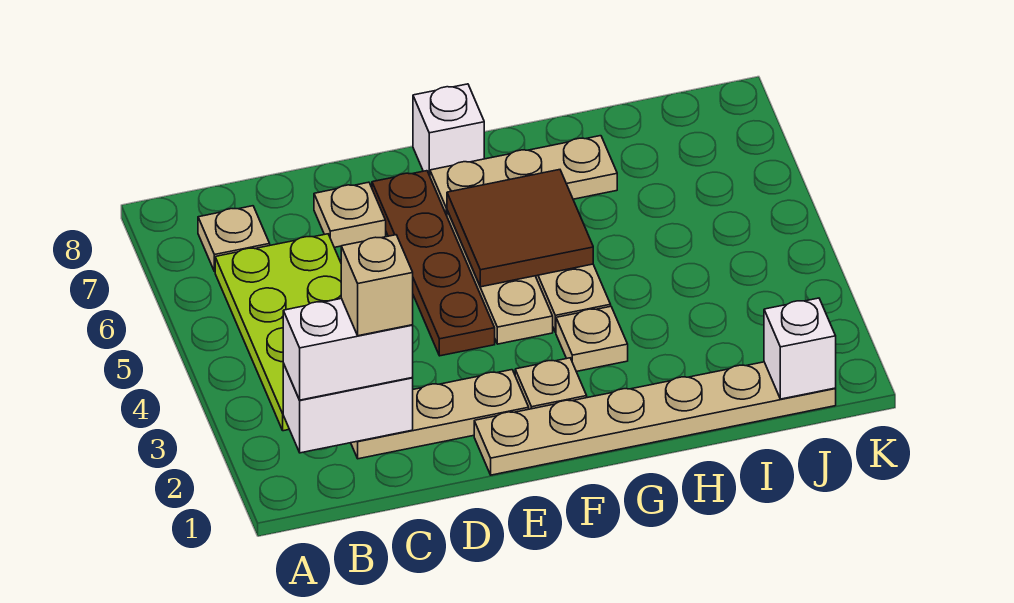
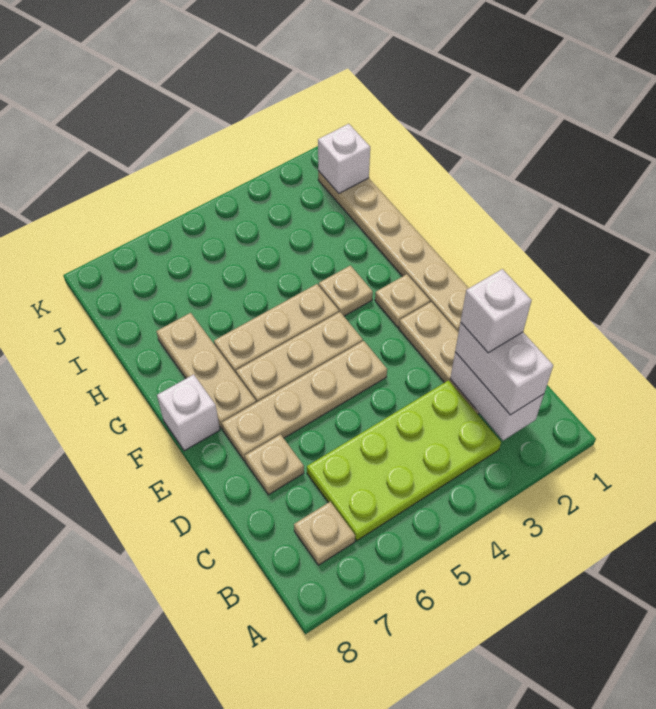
tan 1x1 brick [341,235,413,336] -> white 1x1 brick [461,269,532,353]
brown 1x4 plate [372,171,495,356] -> tan 1x4 plate [222,341,387,461]
brown 2x2 tile [447,170,593,287] -> none

